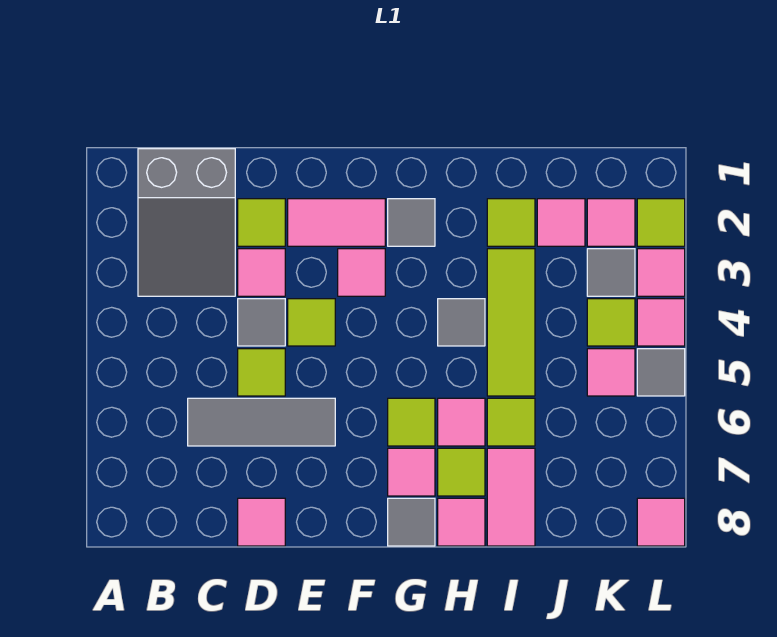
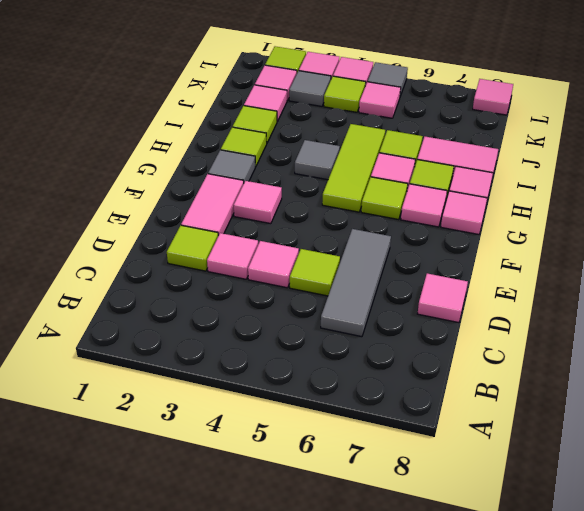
grey 2x3 slope [138,149,235,296] -> none
grey 1x1 tile [238,299,285,346] -> pink 1x1 tile [248,241,299,288]
lime 1x1 tile [288,299,335,346] -> lime 1x1 tile moved to [221,127,267,167]
grey 1x1 tile [388,498,435,546] -> pink 1x1 tile [441,191,487,234]
lime 1x3 tile [487,249,535,396] -> lime 1x3 tile turned to [322,124,385,212]

